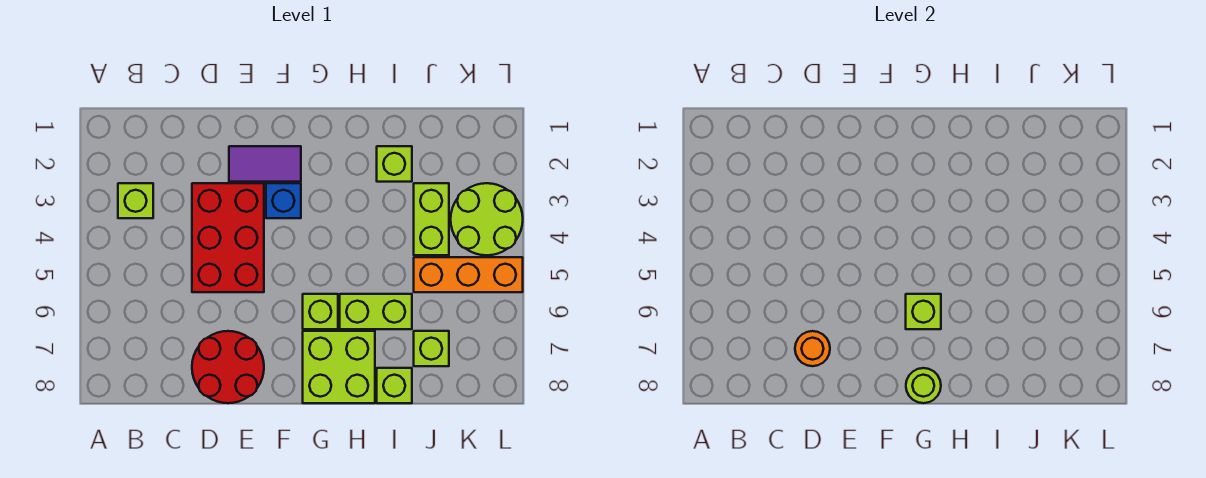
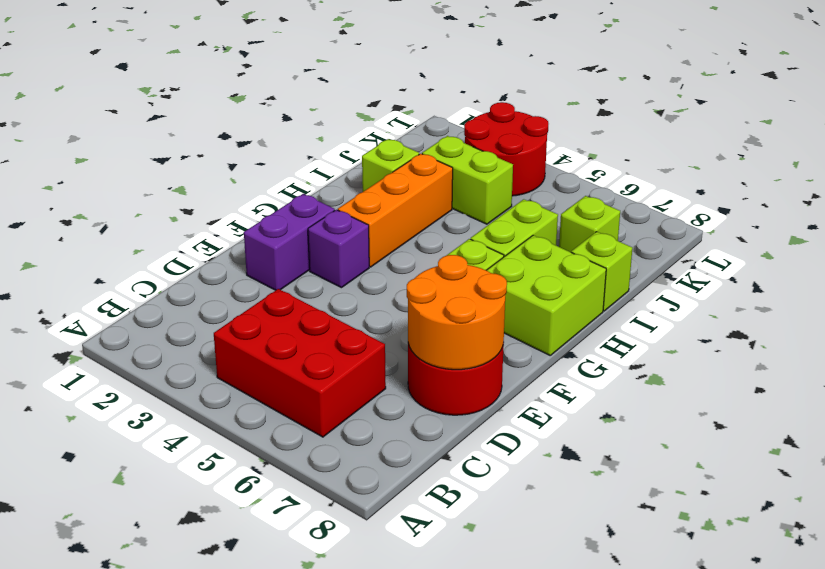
lime 1x1 brick [118,183,153,218] -> none
red 2x3 brick [192,183,264,292] -> red 2x3 brick moved to [214,289,386,437]
orange 1x1 round brick [795,331,830,366] -> orange 2x2 round brick [407,255,507,370]
purple 1x2 tile [229,146,301,182] -> purple 1x2 brick [244,194,335,290]
blue 1x1 brick [266,183,301,218] -> purple 1x1 brick [308,210,369,288]
lime 1x1 brick [906,294,941,329] -> none
lime 1x1 round brick [906,368,941,403] -> none
orange 1x3 brick [414,257,523,292] -> orange 1x3 brick moved to [338,154,453,267]
lime 2x2 round brick [451,183,523,255] -> red 2x2 round brick [464,102,548,196]

